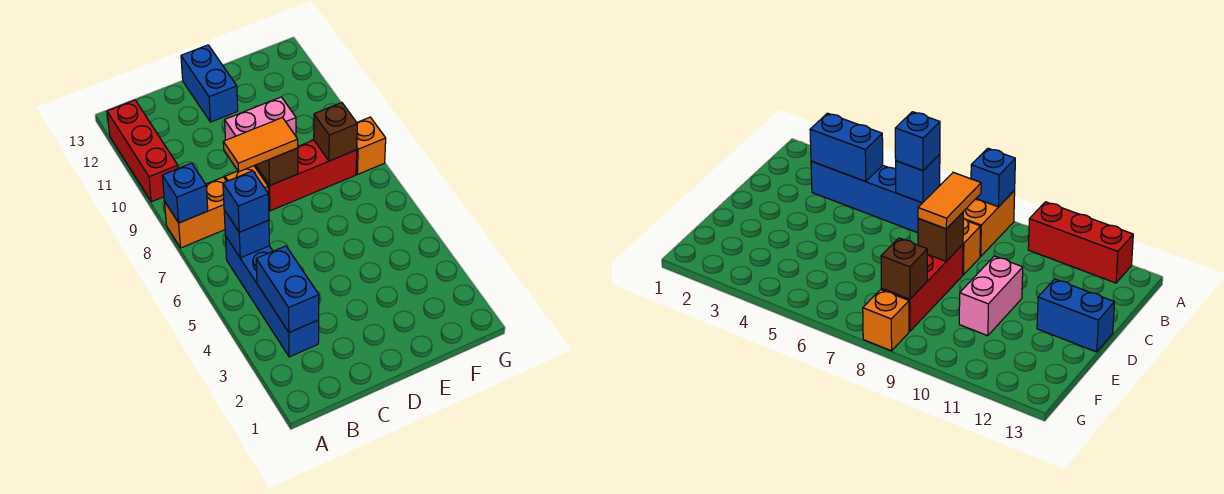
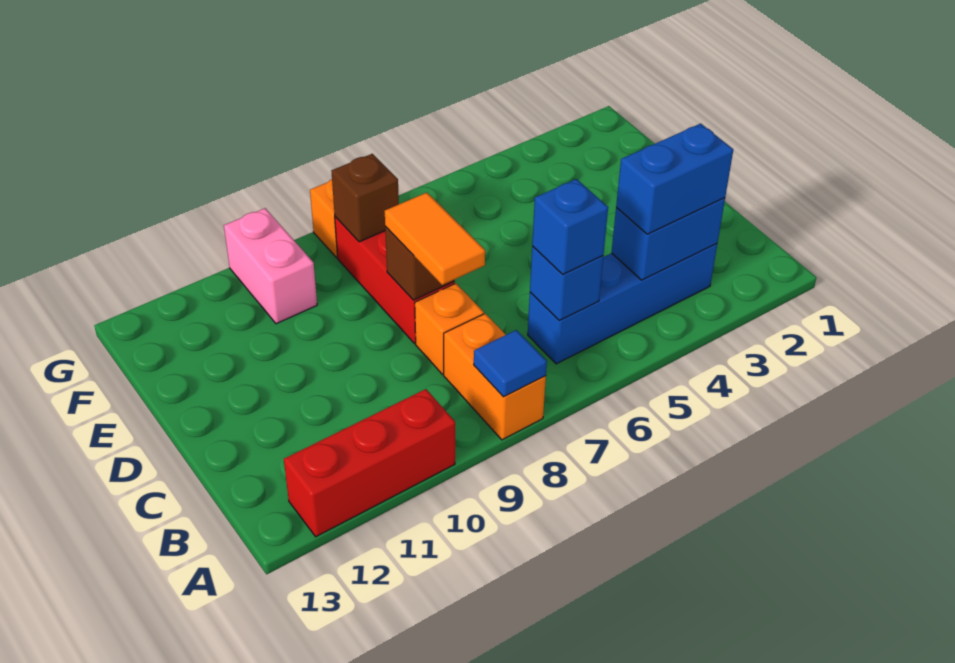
blue 1x1 brick [162,163,208,223] -> blue 1x1 tile [474,330,547,397]
pink 1x2 brick [225,97,296,140] -> pink 1x2 brick moved to [224,208,317,324]
blue 1x2 brick [181,45,238,122] -> blue 1x2 brick moved to [616,124,733,234]

